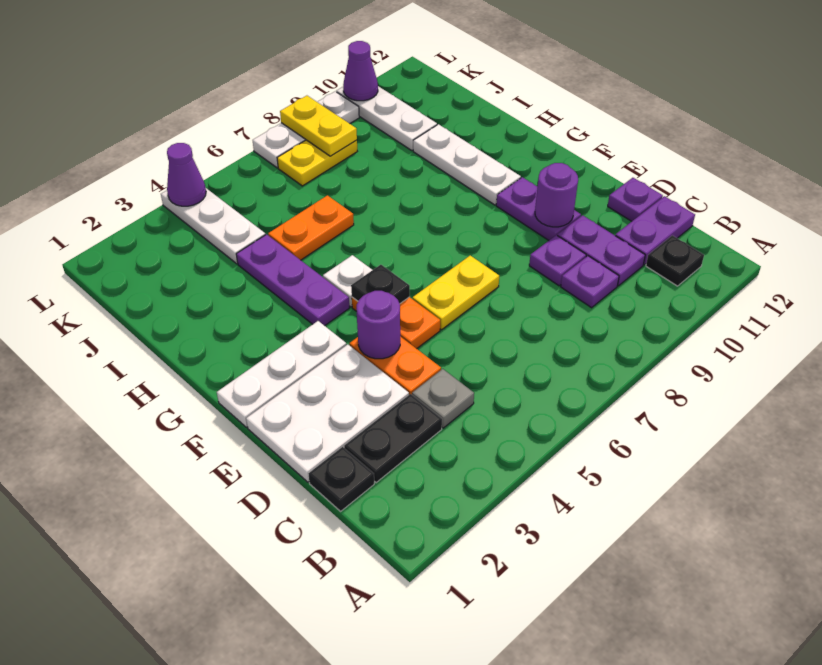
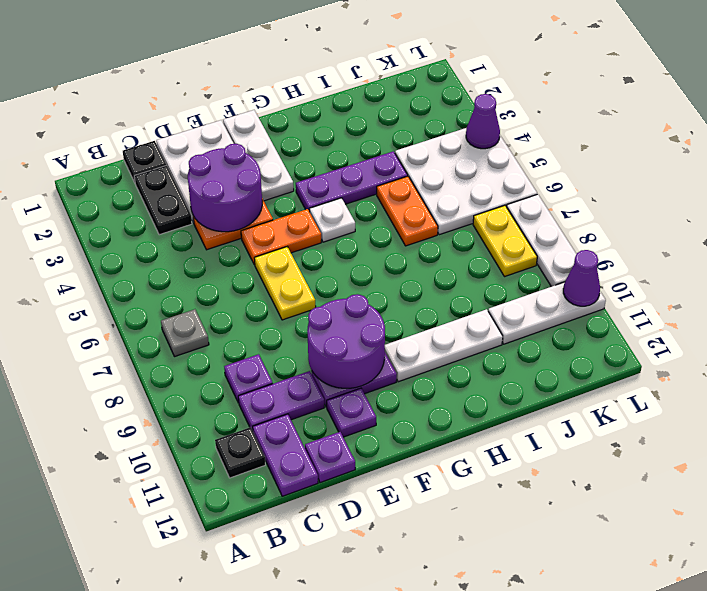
grey 1x1 plate [412,369,474,428] -> grey 1x1 plate moved to [161,309,209,357]
purple 1x1 plate [529,235,586,286] -> purple 1x1 plate moved to [327,388,376,437]
purple 1x1 round brick [357,291,400,359] -> purple 2x2 round brick [188,144,262,232]
purple 1x1 round brick [535,163,578,227] -> purple 2x2 round brick [307,294,385,388]
black 1x1 plate [351,265,410,304] -> none
white 1x3 plate [161,188,265,264] -> white 3x3 plate [395,128,537,235]
yellow 1x2 plate [280,96,357,156] -> none

